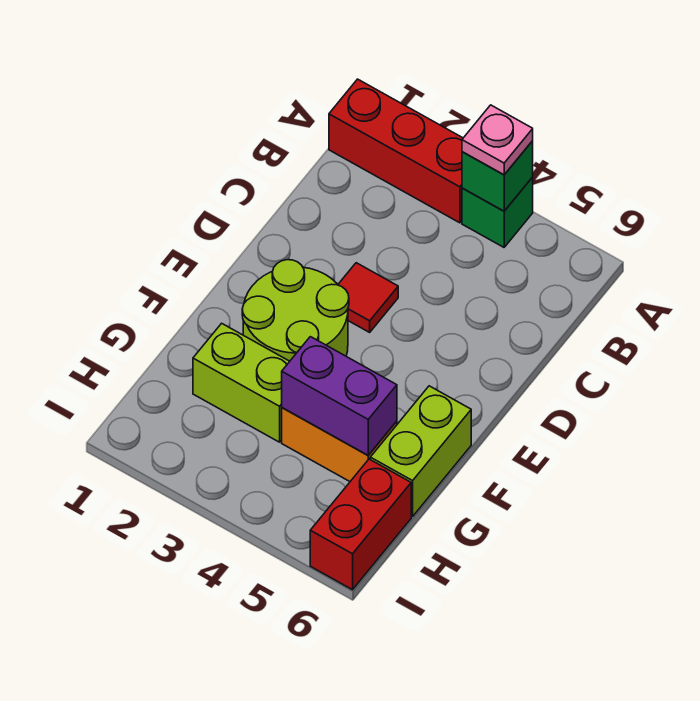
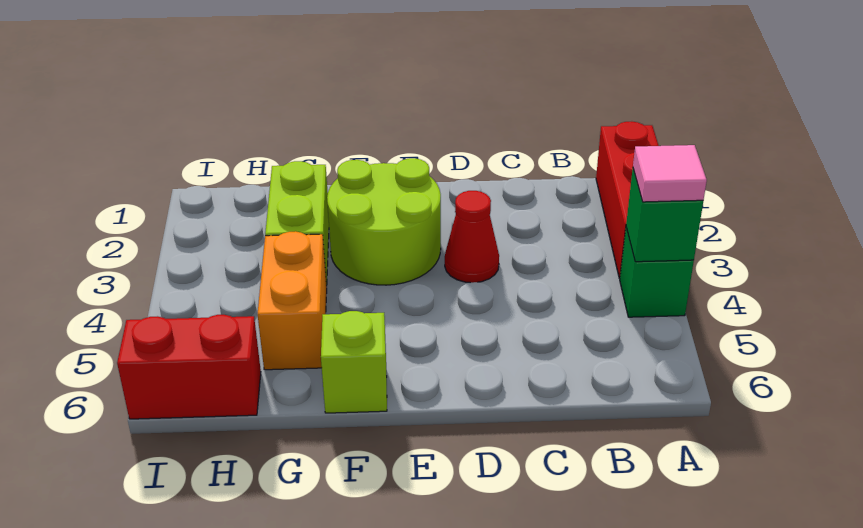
pink 1x1 plate [462,105,533,175] -> pink 1x1 tile [633,145,707,202]
red 1x1 tile [338,263,398,332] -> red 1x1 cone [445,191,499,283]
lime 1x2 brick [370,386,471,516] -> lime 1x1 brick [321,311,387,413]
purple 1x2 brick [282,337,397,455] -> none

